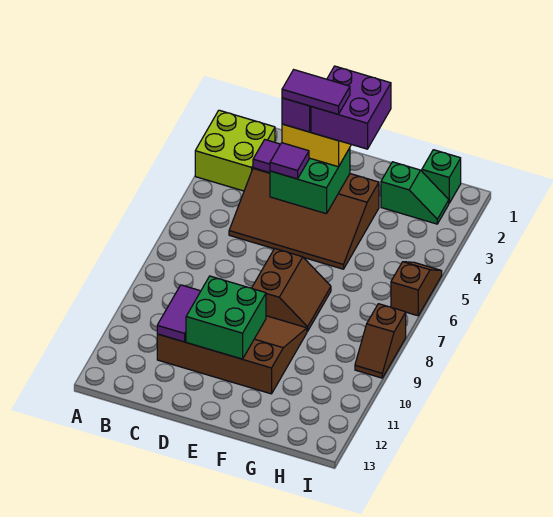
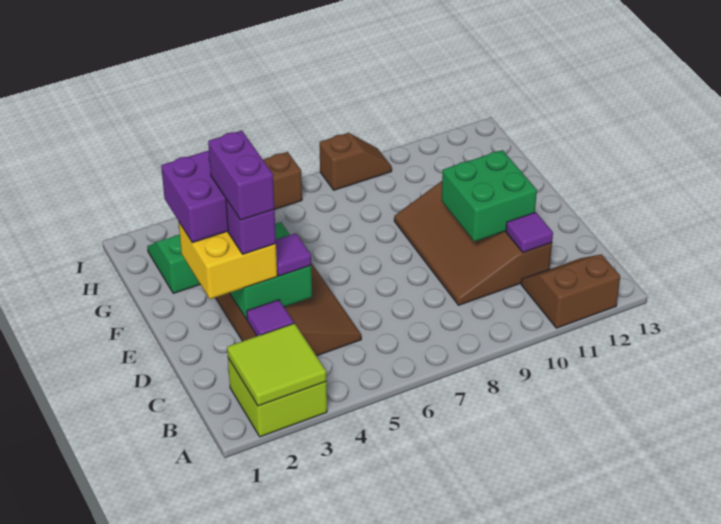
none -> lime 2x2 tile [227,323,327,406]
purple 1x2 tile [157,285,201,342] -> purple 1x1 tile [506,212,553,253]
purple 1x2 tile [282,70,350,114] -> purple 1x2 brick [208,130,274,220]
brown 2x2 slope [252,249,331,332] -> brown 2x2 slope moved to [521,254,620,328]
green 1x1 brick [422,150,461,203] -> none

